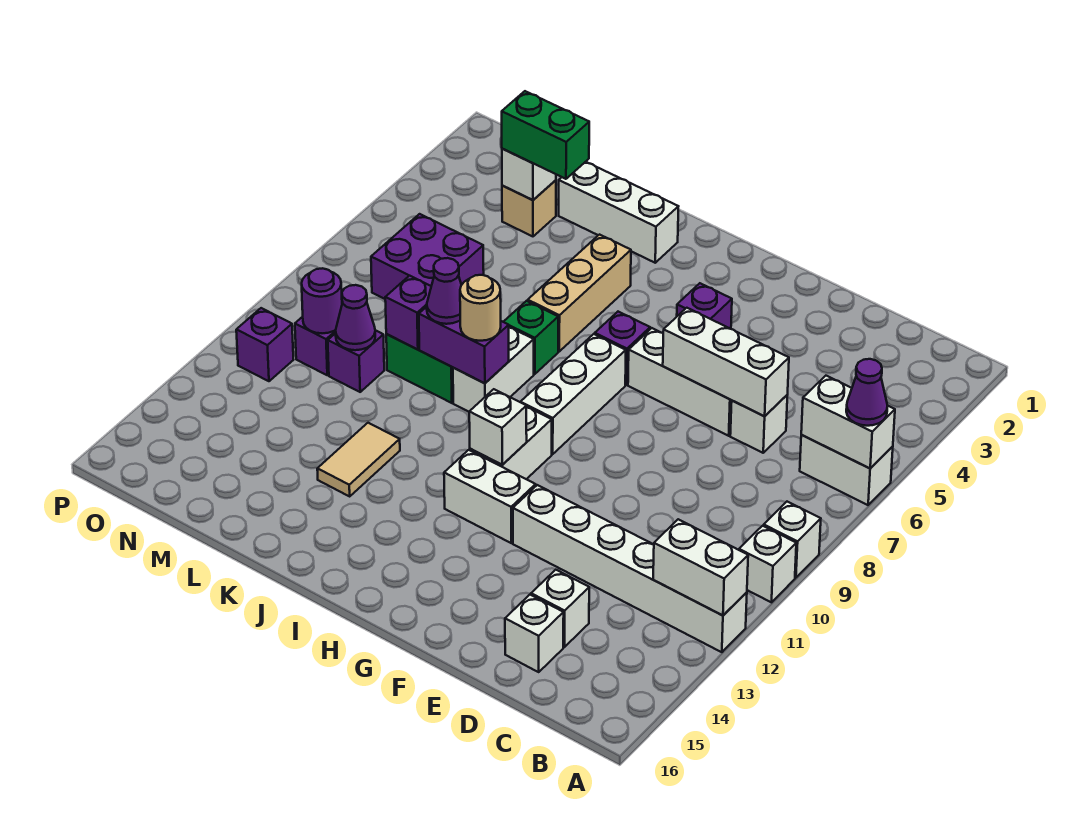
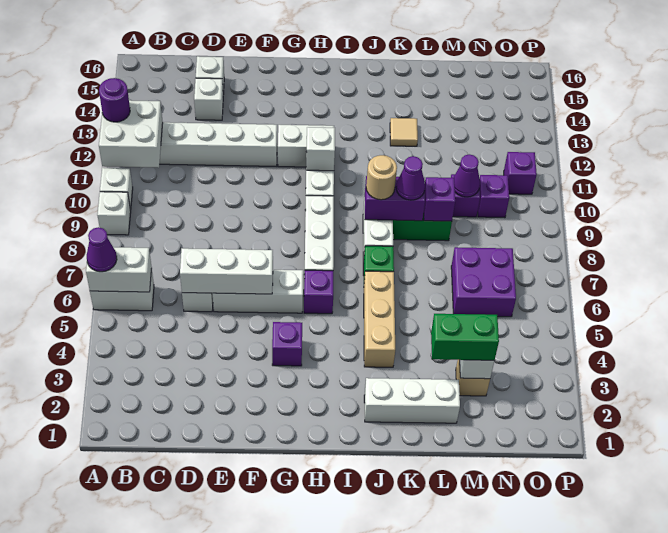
white 1x2 brick [653,519,748,616] -> white 2x2 brick [99,100,163,168]
tan 1x2 tile [317,423,400,496] -> tan 1x1 tile [390,118,418,146]
purple 1x1 round brick [302,268,342,333] -> purple 1x1 round brick moved to [99,78,130,122]

